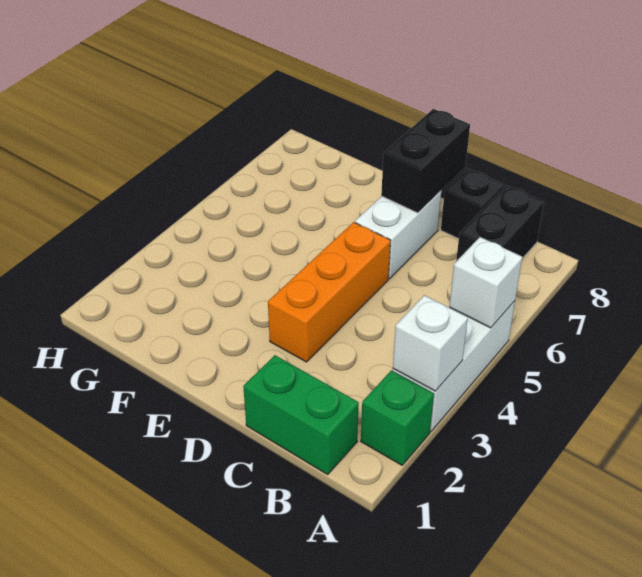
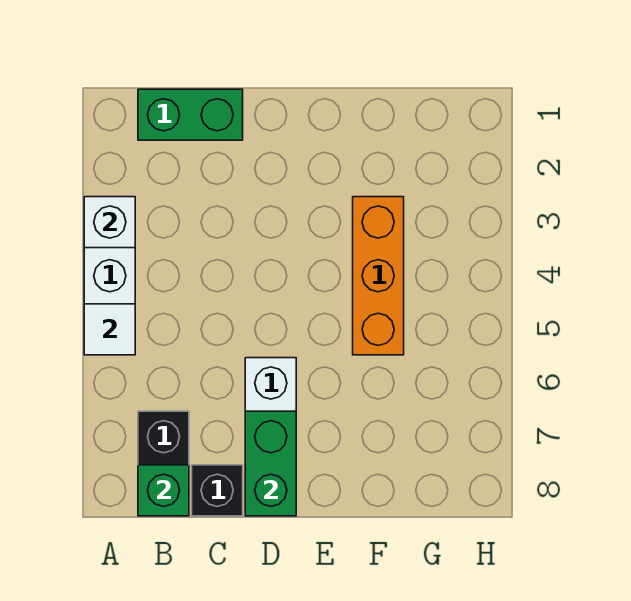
green 1x1 brick [361,370,434,465] -> green 1x1 brick moved to [138,465,189,516]
white 1x1 brick [449,237,522,328] -> white 1x1 tile [84,304,135,355]
orange 1x3 brick [268,222,391,362] -> orange 1x3 brick moved to [353,197,404,355]
black 1x2 brick [381,109,470,213] -> green 1x2 brick [245,411,296,516]

